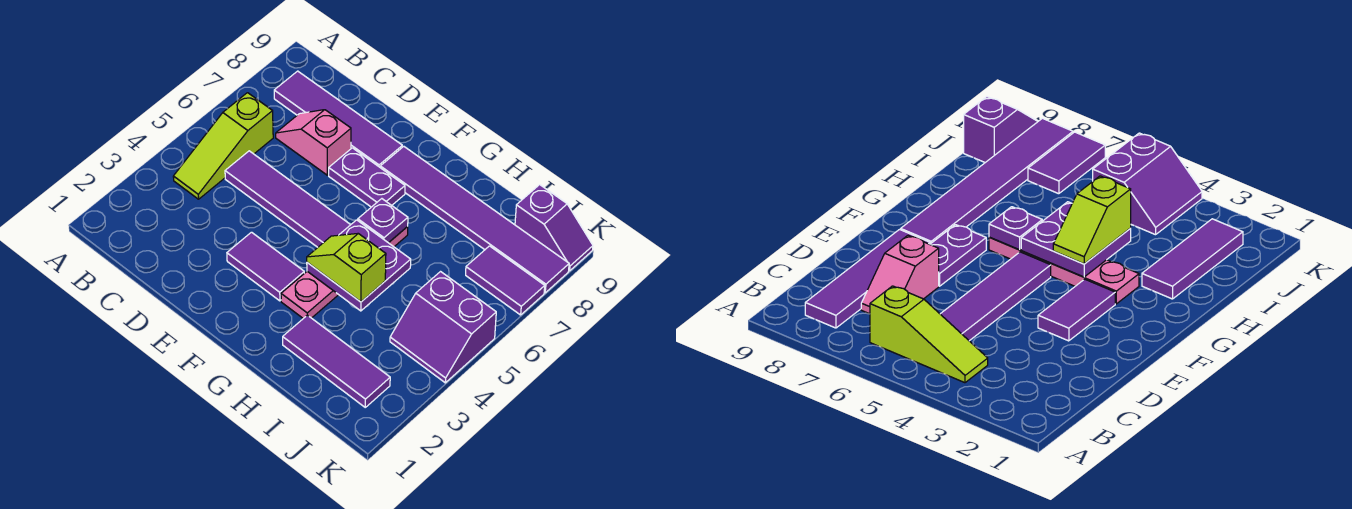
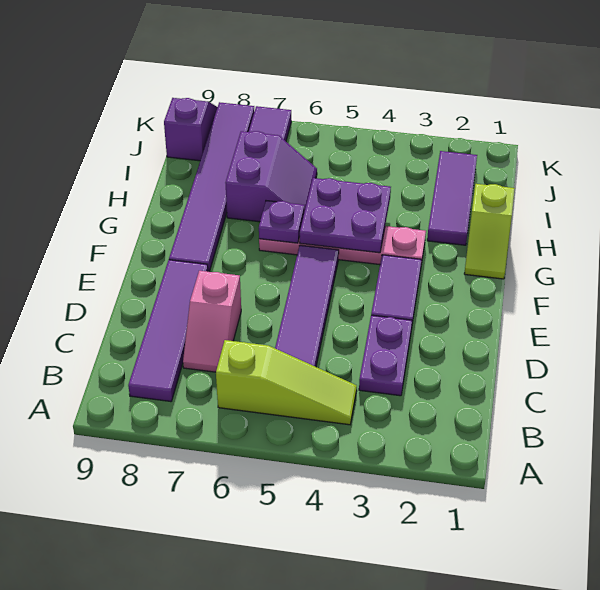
purple 1x2 plate [329,148,405,207] -> purple 1x2 plate moved to [359,315,412,396]
lime 1x2 slope [307,234,386,302] -> lime 1x2 slope moved to [464,184,515,279]
purple 2x2 slope [390,272,496,383] -> purple 2x2 slope moved to [226,131,317,222]

